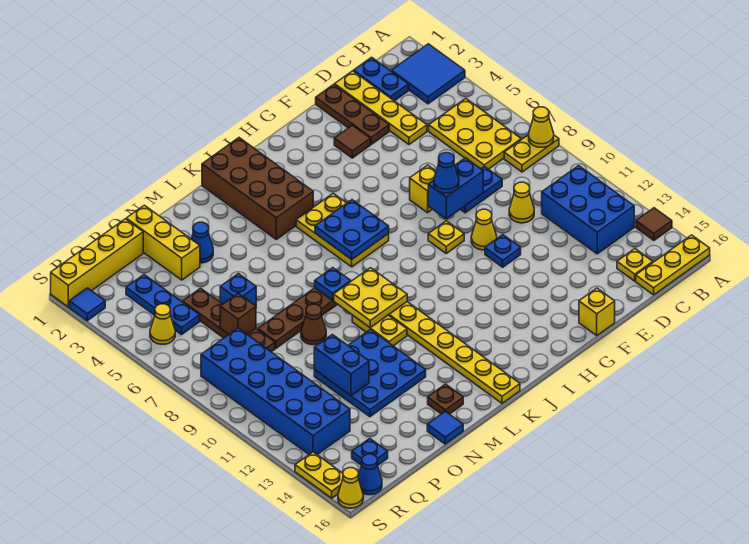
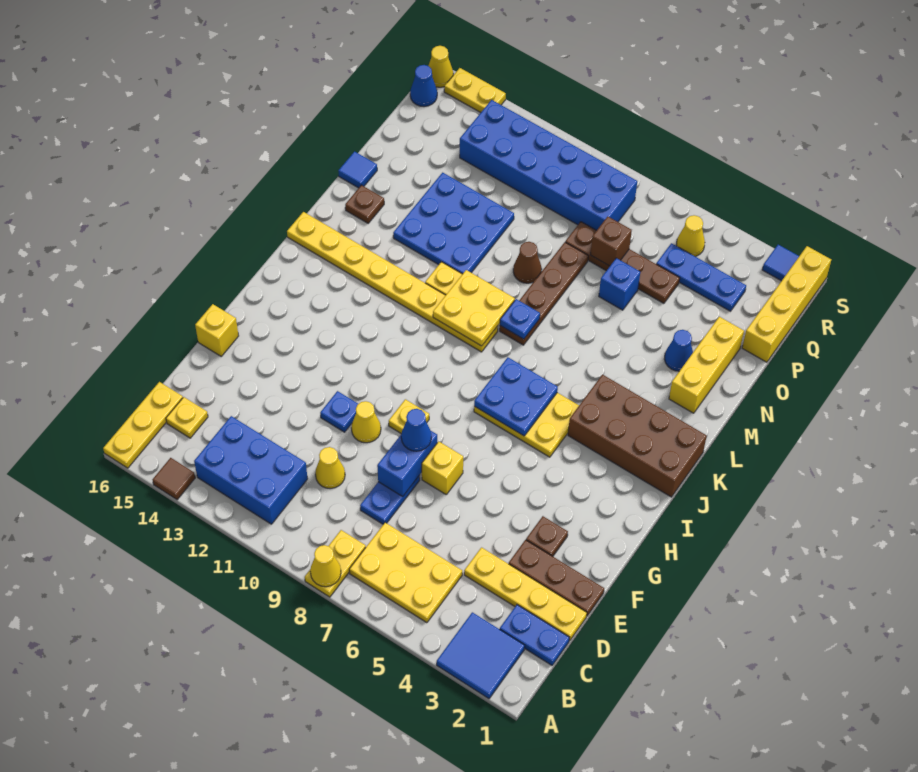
brown 1x1 tile [334,125,370,158] -> brown 1x1 plate [526,516,568,556]
yellow 1x3 brick [126,205,200,280] -> yellow 1x3 brick turned to [669,317,744,413]
blue 1x2 brick [314,335,369,396] -> none
blue 1x1 plate [352,438,388,465] -> none

